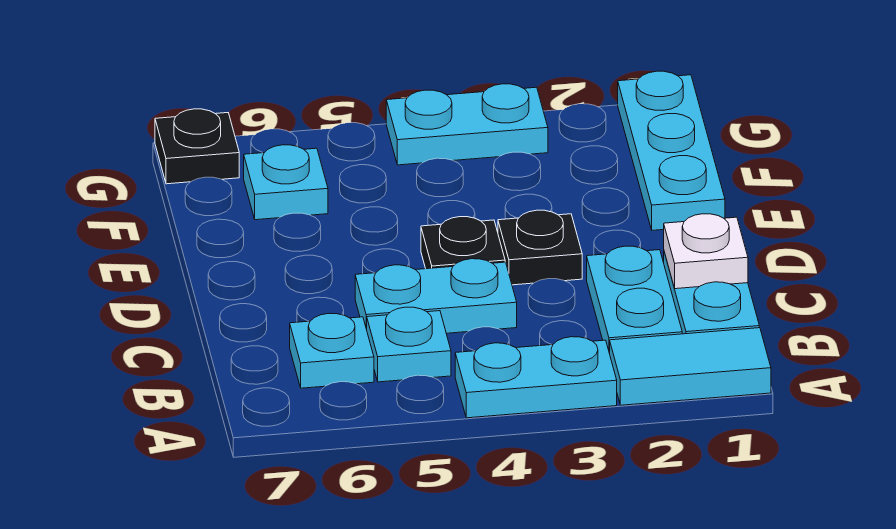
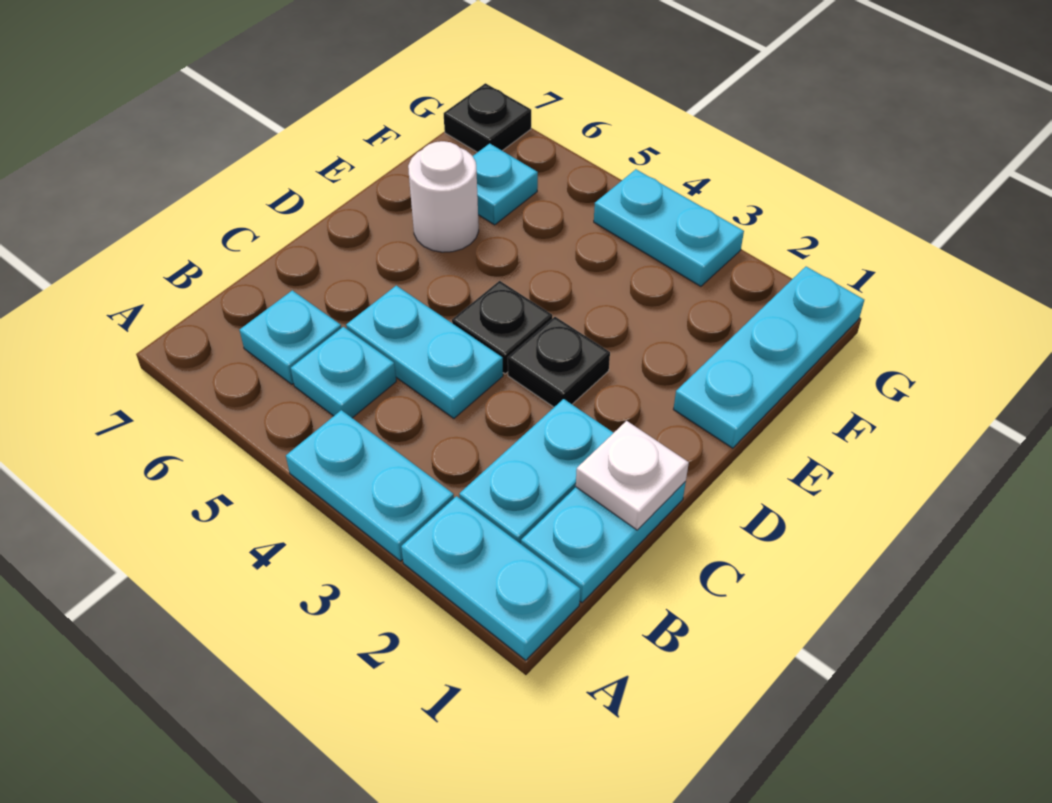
cyan 1x2 tile [610,328,771,405] -> cyan 1x2 plate [401,496,580,660]
none -> white 1x1 round brick [408,141,479,252]

